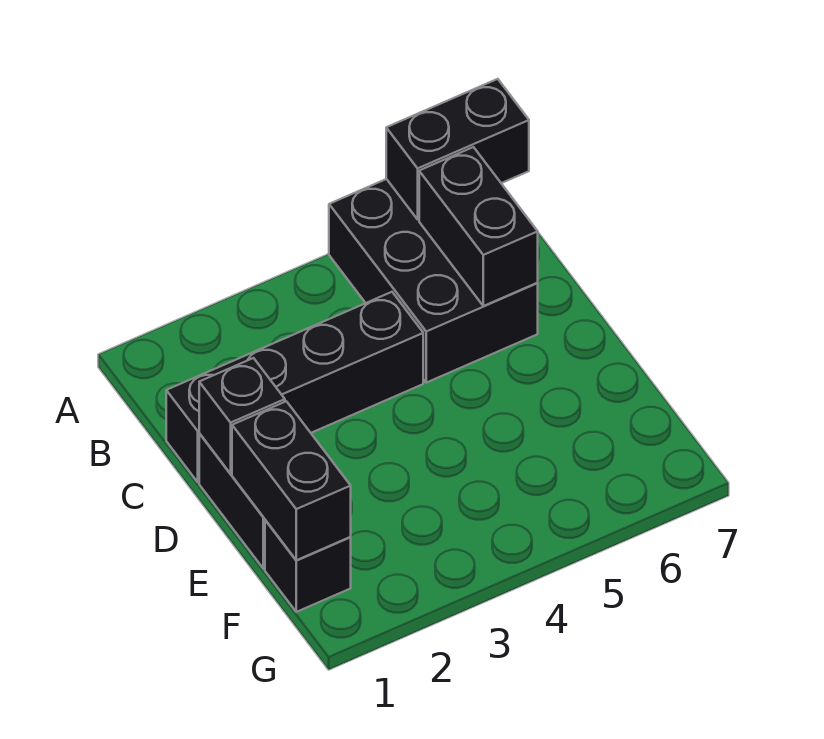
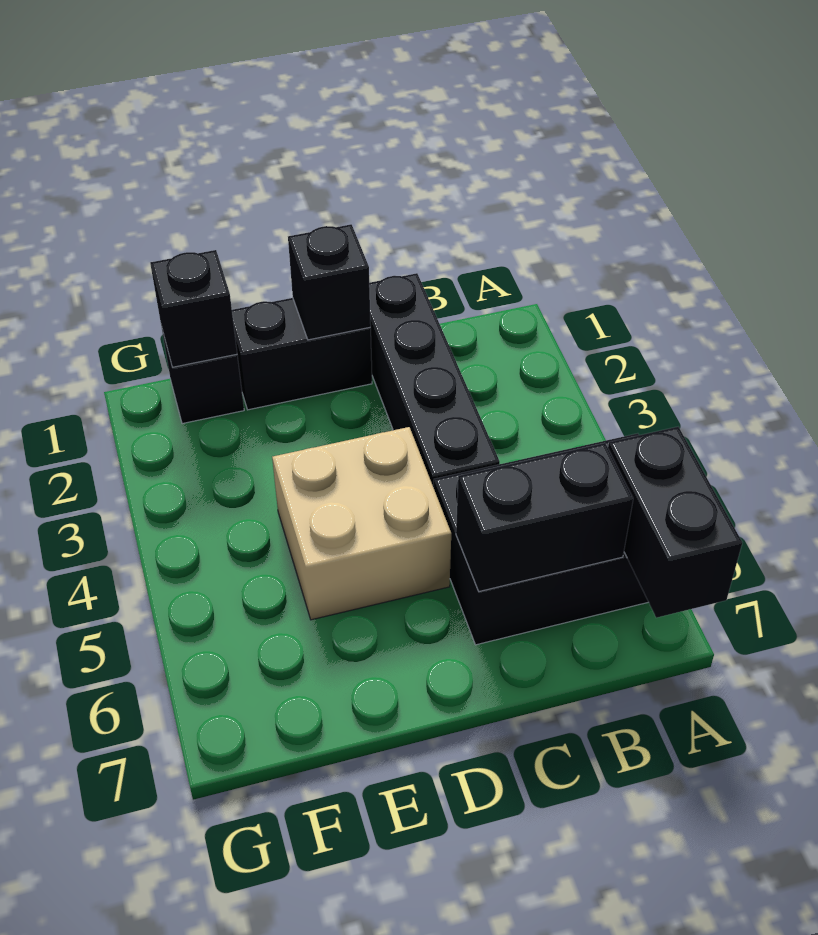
none -> tan 2x2 brick [272,427,451,620]
black 1x2 brick [232,401,351,560] -> black 1x1 brick [150,250,237,367]

